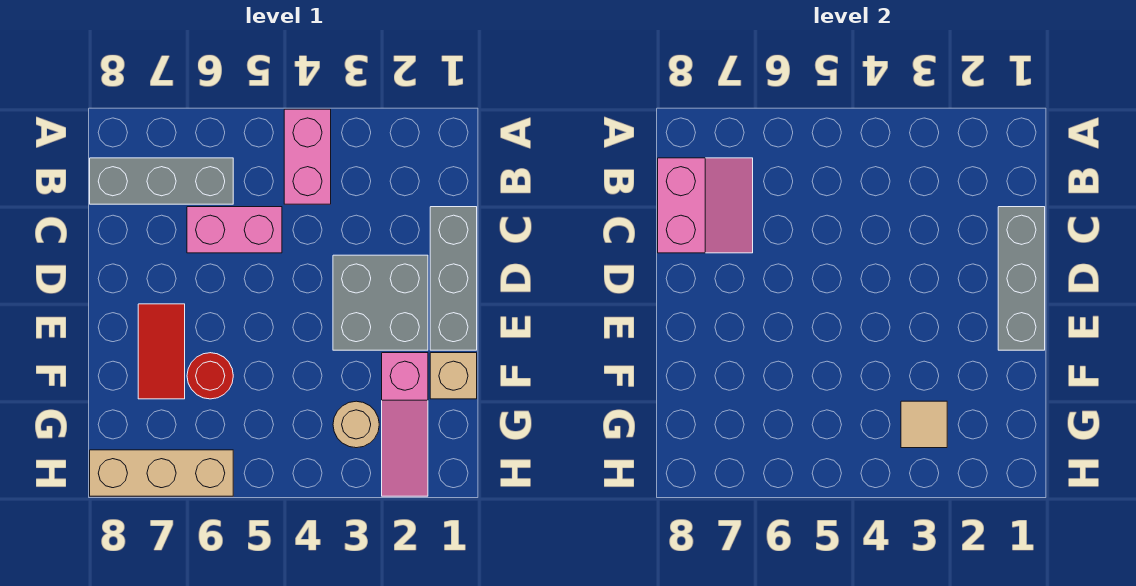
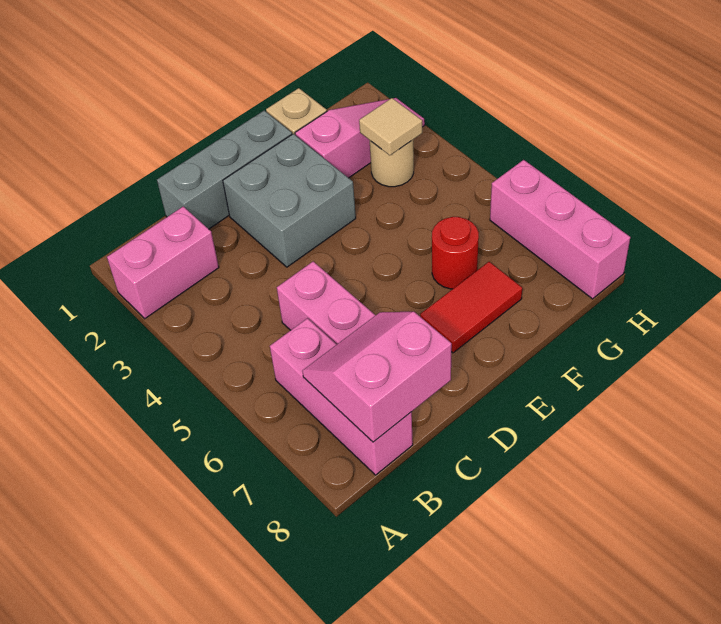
pink 1x2 brick [284,109,331,204] -> pink 1x2 brick moved to [107,207,219,319]
grey 1x3 brick [90,158,233,204] -> pink 1x3 brick [270,318,413,475]
grey 1x3 brick [998,207,1045,350] -> none
tan 1x3 brick [90,450,233,496] -> pink 1x3 brick [490,160,630,299]

